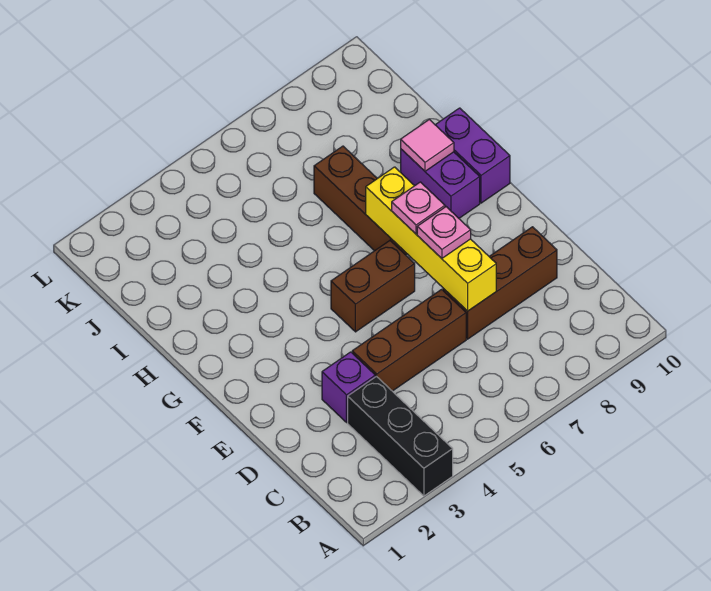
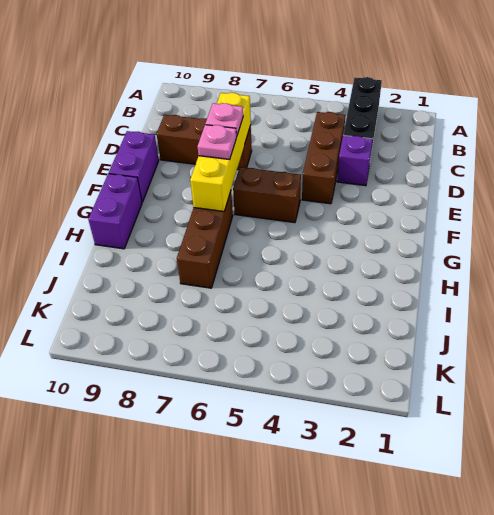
brown 1x3 brick [352,289,466,391] -> brown 1x3 brick turned to [302,112,345,204]
purple 1x2 brick [401,149,480,218] -> purple 1x2 brick moved to [109,131,159,202]
pink 1x1 tile [401,119,454,171] -> none

